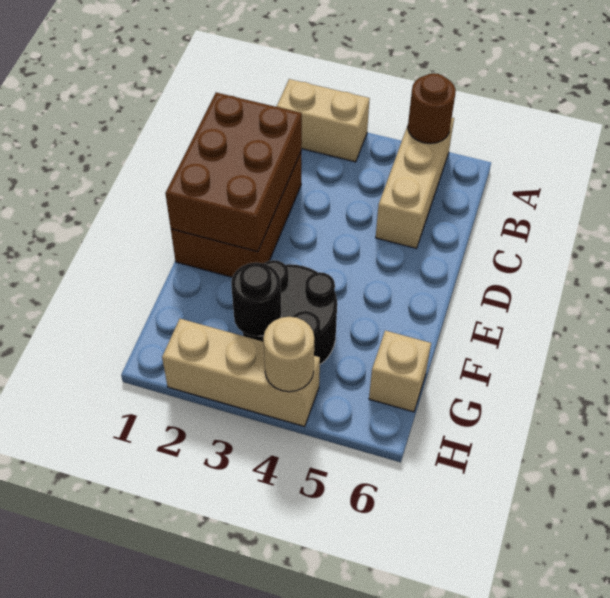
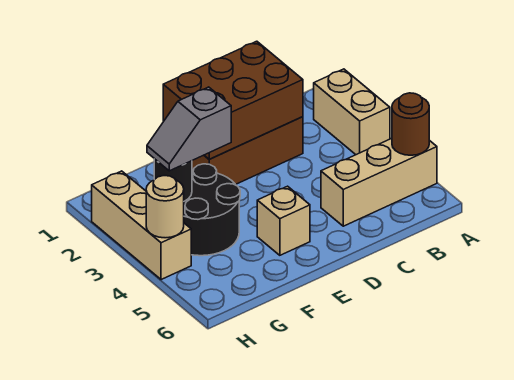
none -> grey 1x2 slope [147,87,231,171]
tan 1x1 brick [369,331,431,412] -> tan 1x1 brick moved to [257,186,310,255]

